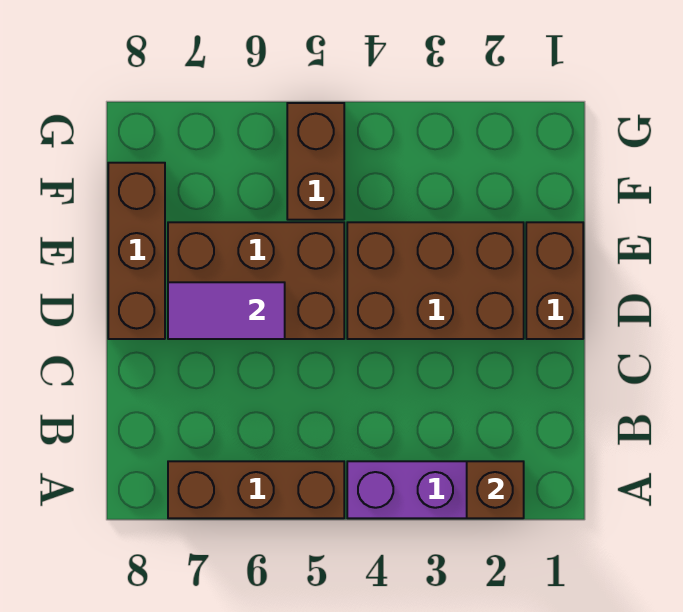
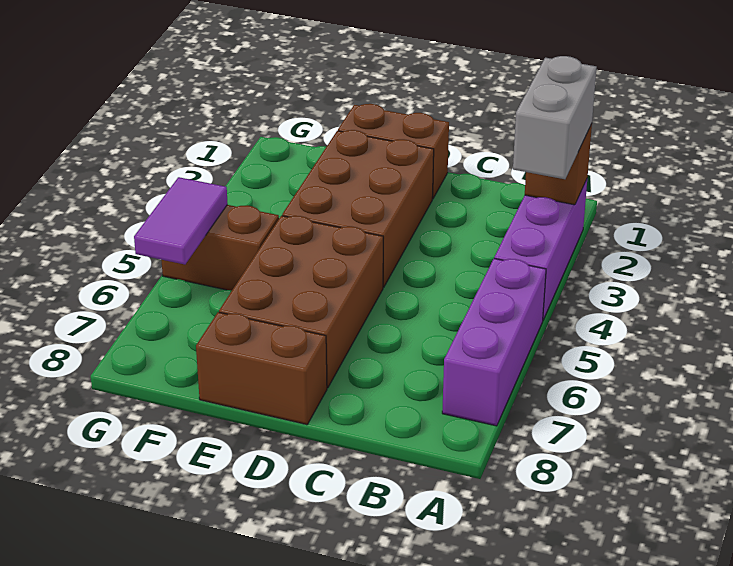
none -> grey 1x2 brick [513,56,597,179]
brown 1x3 brick [168,461,344,518] -> purple 1x3 brick [442,258,546,426]
purple 1x2 tile [168,282,285,339] -> purple 1x2 tile moved to [134,177,228,264]
brown 1x3 brick [108,163,165,339] -> brown 1x2 brick [196,312,327,425]

